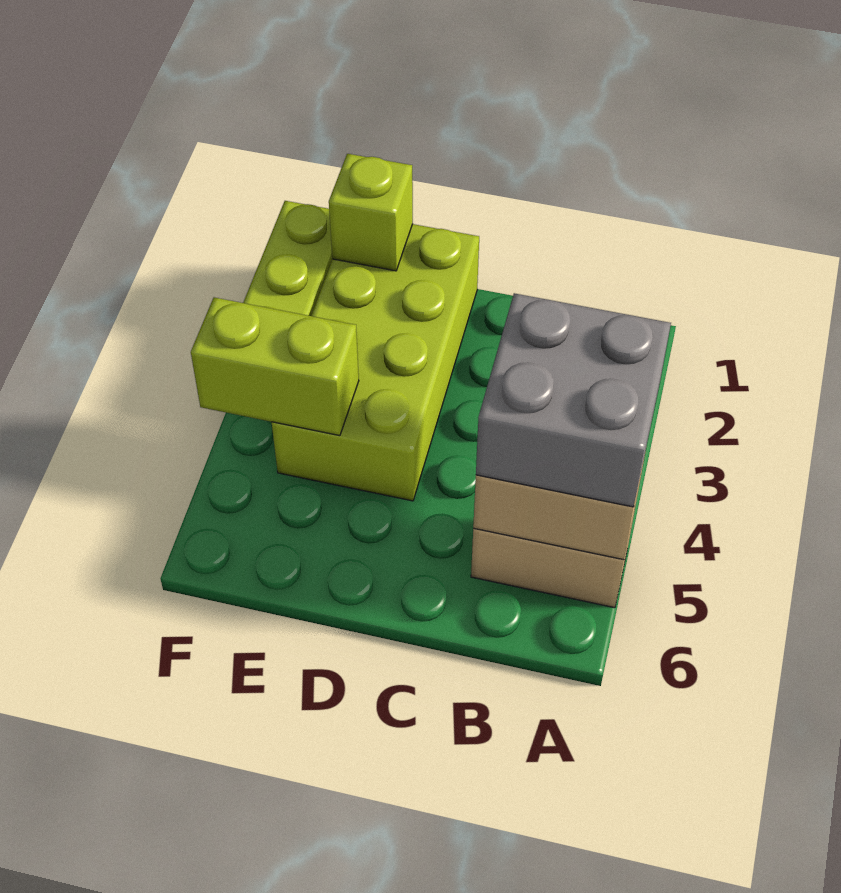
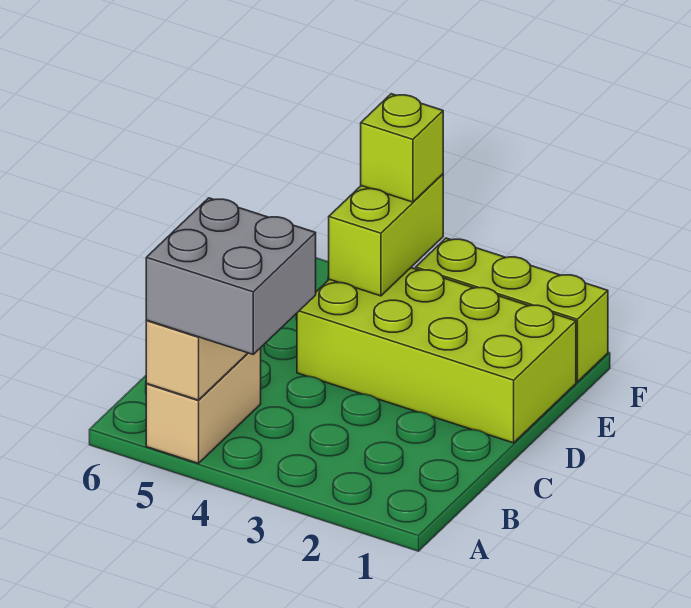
lime 1x1 brick [329,154,413,271] -> lime 1x1 brick moved to [361,94,443,202]

